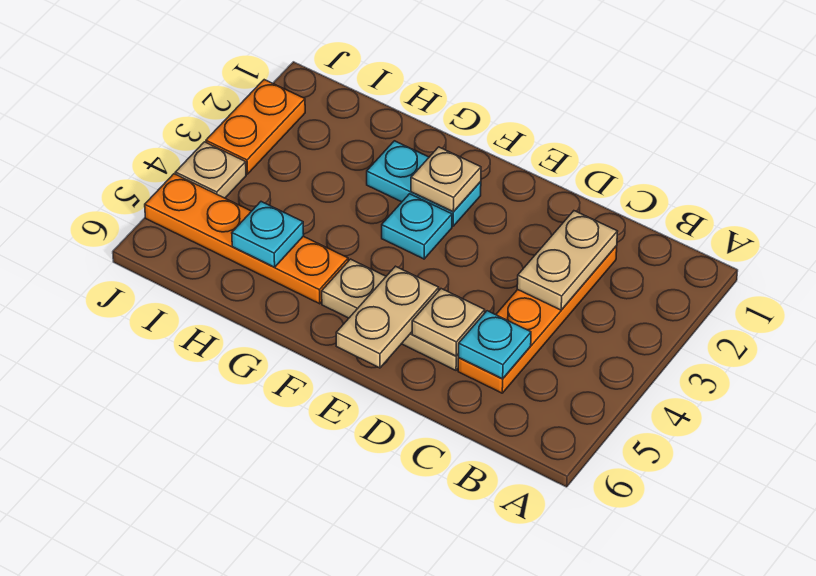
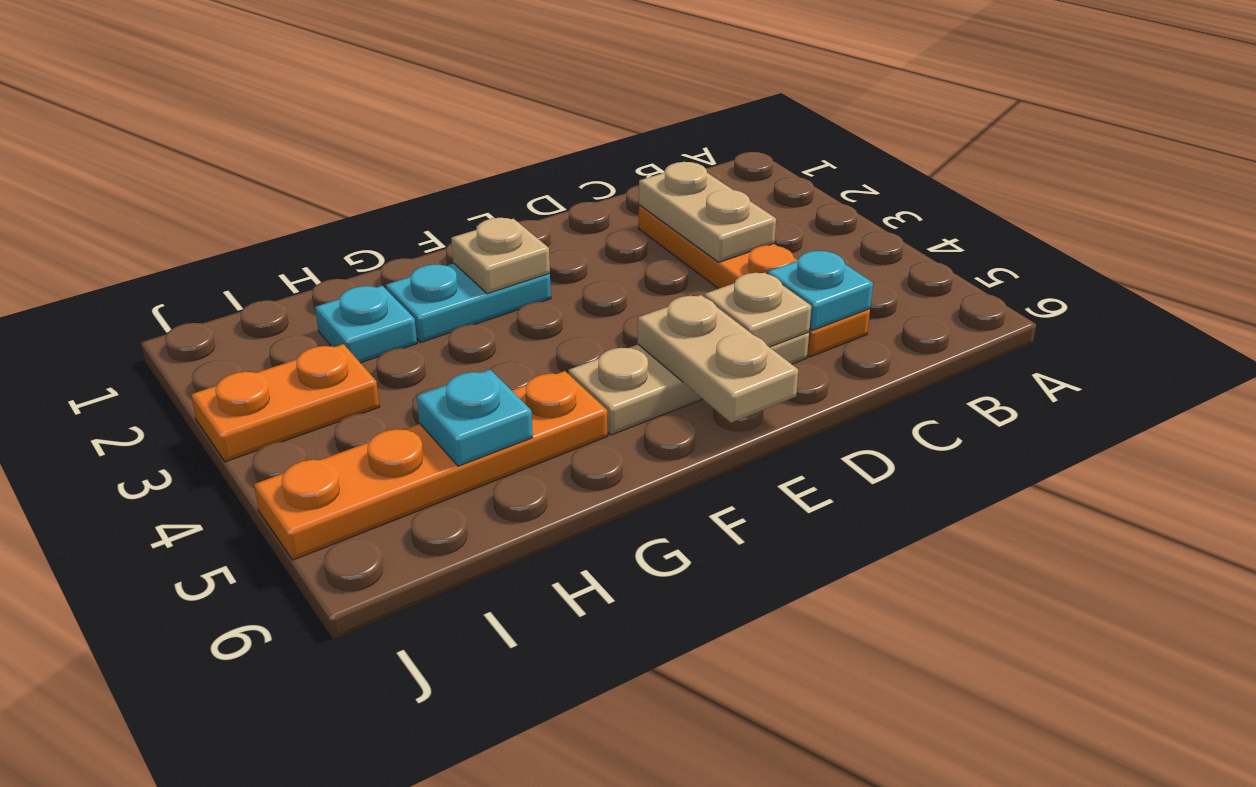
cyan 1x1 plate [382,194,452,259] -> cyan 1x1 plate moved to [315,286,417,363]
orange 1x2 plate [206,80,305,174] -> orange 1x2 plate turned to [191,344,380,462]
tan 1x1 plate [175,142,246,198] -> none

